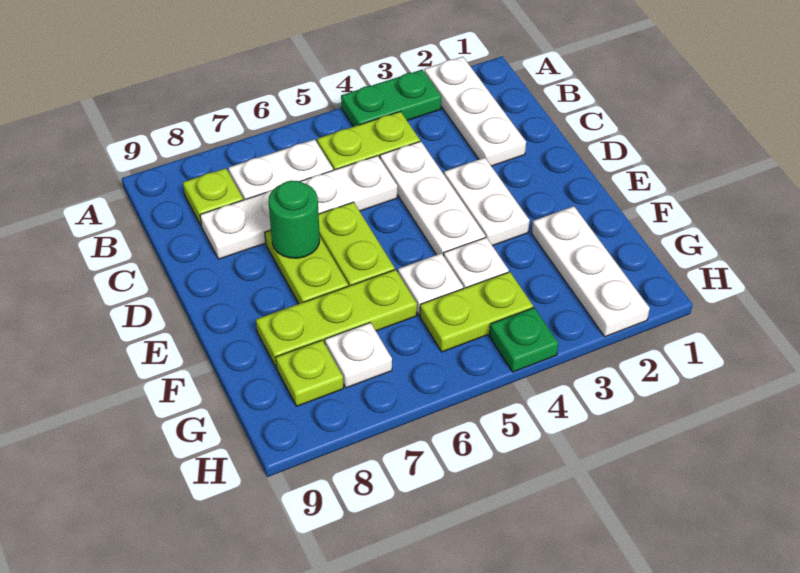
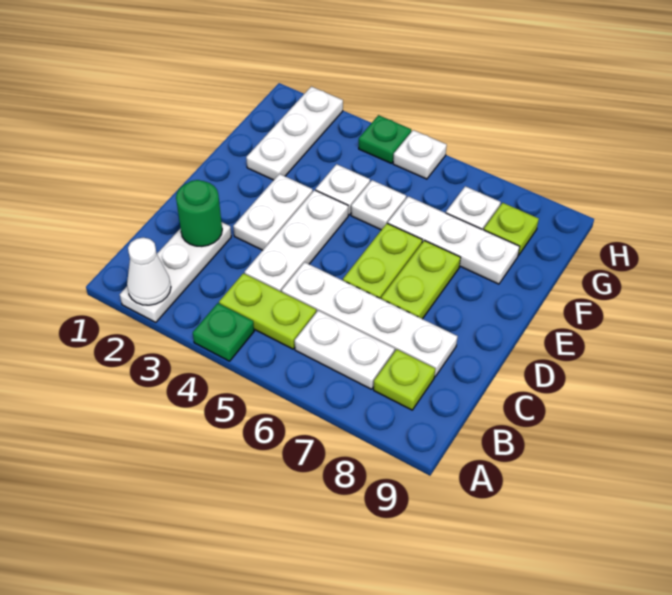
none -> white 1x1 cone [127,237,171,305]
green 1x2 plate [341,70,442,127] -> green 1x1 plate [193,303,254,361]
green 1x1 round brick [268,181,320,258] -> green 1x1 round brick moved to [176,180,222,247]
lime 1x3 plate [256,270,417,367] -> white 1x3 plate [388,196,520,284]
lime 1x2 plate [420,272,533,352] -> none
none -> white 1x1 plate [393,130,447,179]

